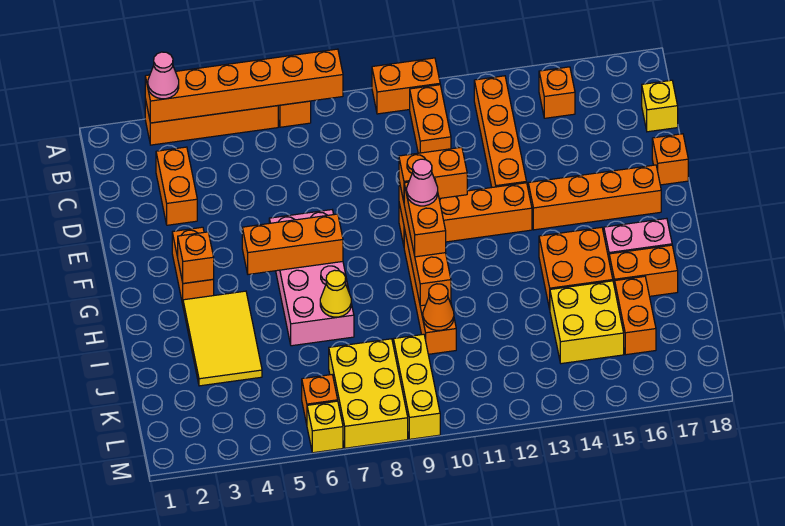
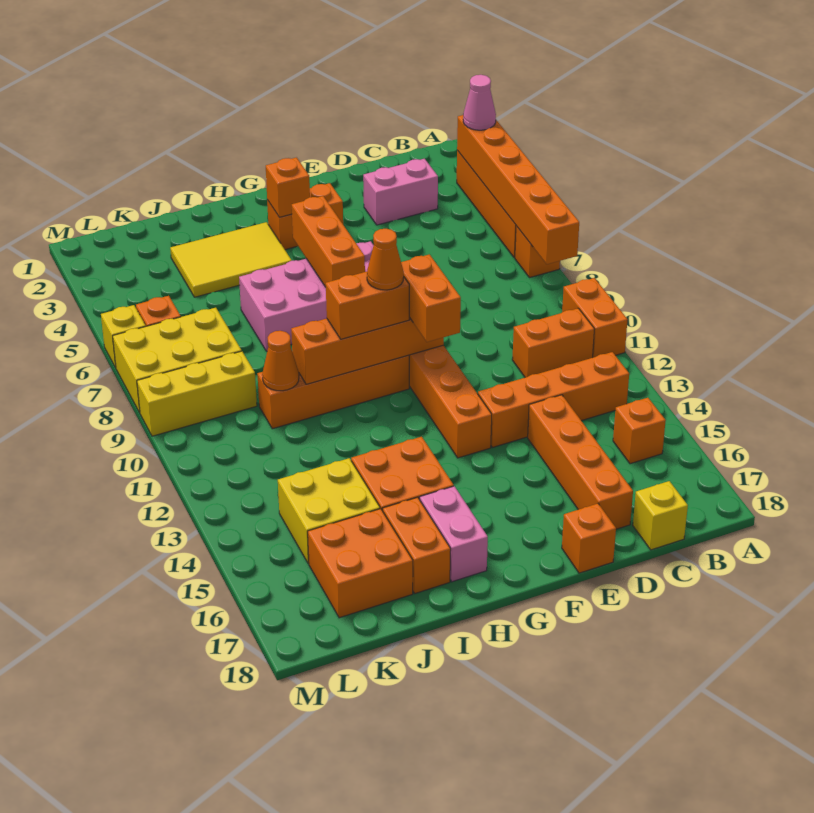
orange 1x2 brick [156,147,197,225] -> pink 1x2 brick [363,159,438,225]
orange 1x4 brick [528,165,661,230] -> orange 1x4 brick moved to [528,395,633,529]
pink 1x1 cone [407,159,438,206] -> orange 1x1 cone [367,229,404,290]
yellow 1x1 cone [320,270,351,317] -> none
orange 1x2 brick [615,276,656,355] -> orange 2x2 brick [308,509,413,618]

